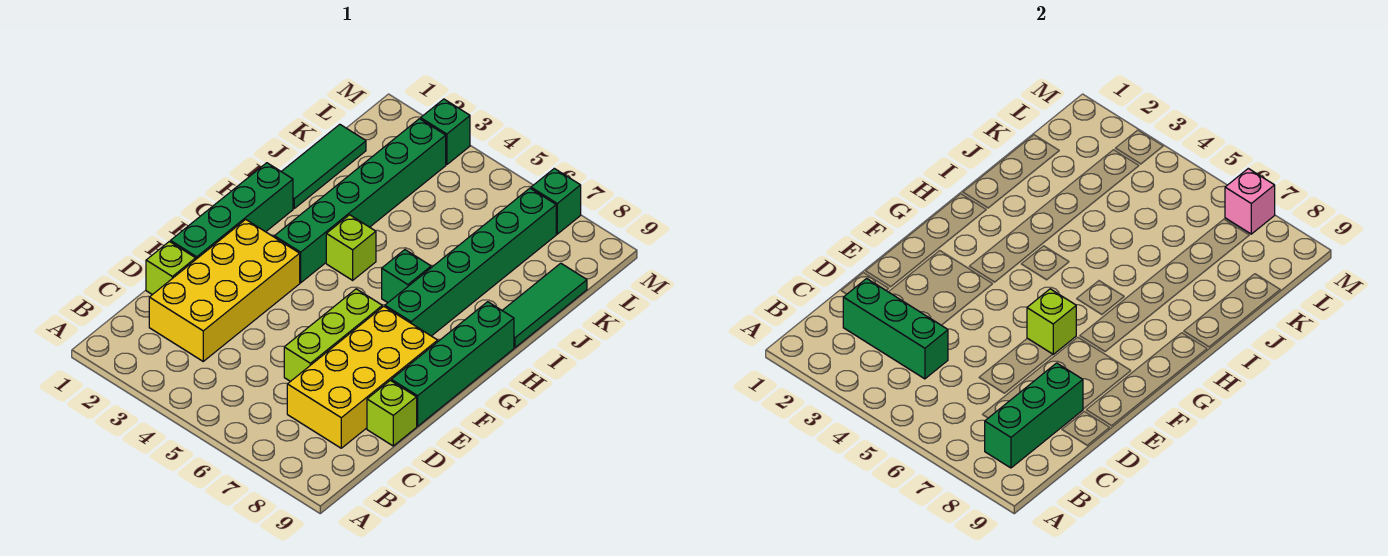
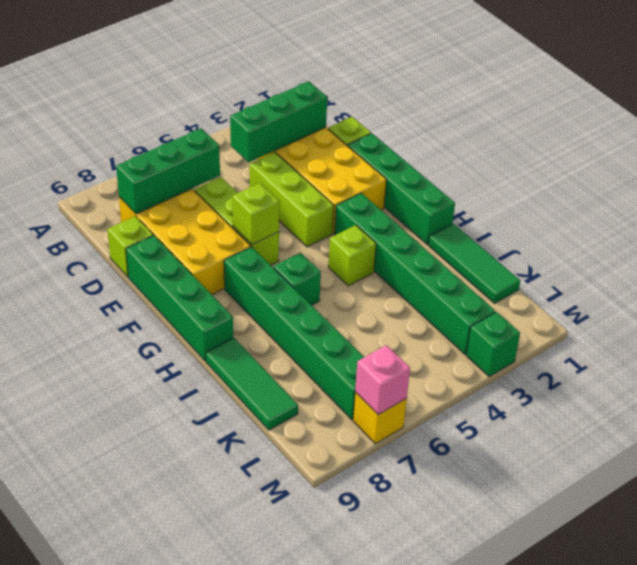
green 1x3 brick [985,363,1083,468] -> green 1x3 brick turned to [116,128,220,214]
none -> lime 1x3 brick [250,152,334,247]
green 1x1 brick [531,169,581,234] -> yellow 1x1 brick [353,392,407,444]

